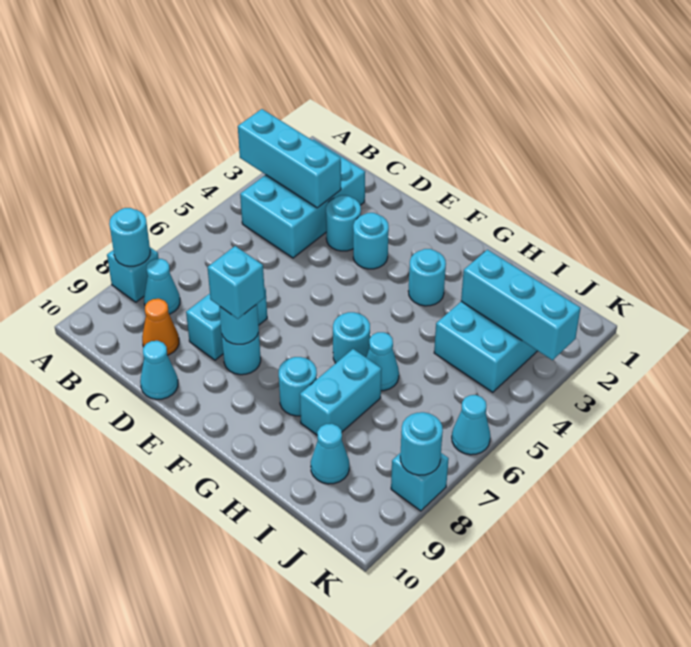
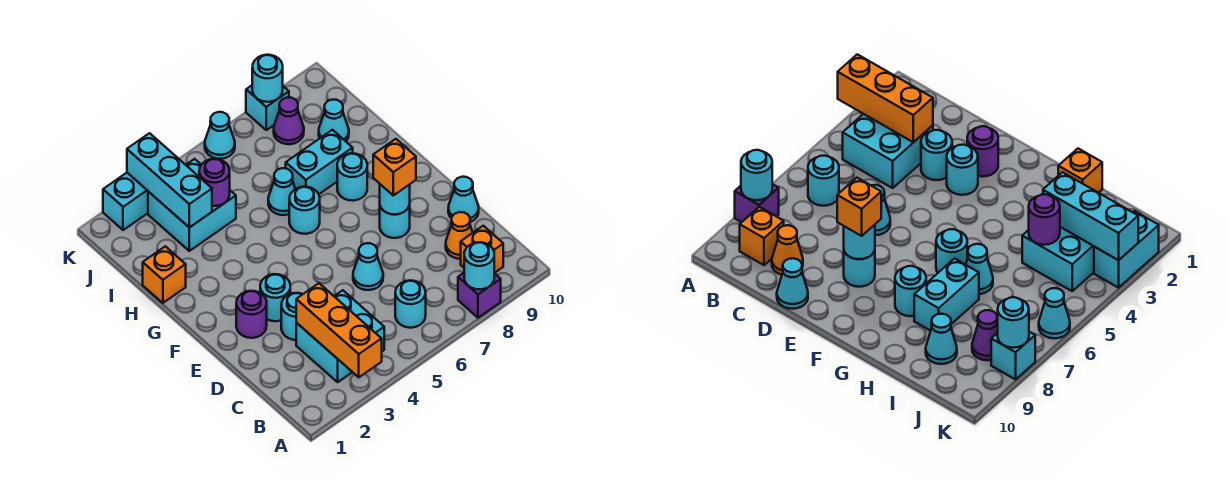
cyan 1x3 brick [238,109,341,208] -> orange 1x3 brick [296,283,382,377]
cyan 1x1 brick [107,247,159,302] -> purple 1x1 brick [458,273,501,318]
cyan 2x3 brick [240,139,365,258] -> cyan 2x2 brick [296,290,384,382]
cyan 1x1 cone [144,259,180,314] -> cyan 1x1 cone moved to [353,243,383,290]
none -> orange 1x1 brick [461,226,503,273]
cyan 1x2 brick [186,287,267,360] -> cyan 1x2 brick moved to [103,173,148,230]
none -> purple 1x1 round brick [236,291,267,338]
cyan 1x1 brick [207,246,265,319] -> orange 1x1 brick [373,139,416,195]
cyan 1x1 round brick [408,249,446,306] -> cyan 1x1 round brick moved to [395,280,426,328]
none -> orange 1x1 brick [143,246,186,303]
none -> purple 1x1 round brick [199,159,230,206]
none -> purple 1x1 cone [274,97,304,144]

